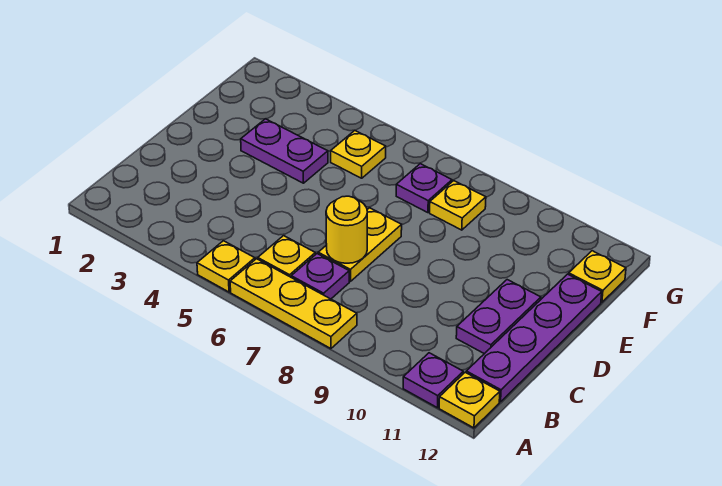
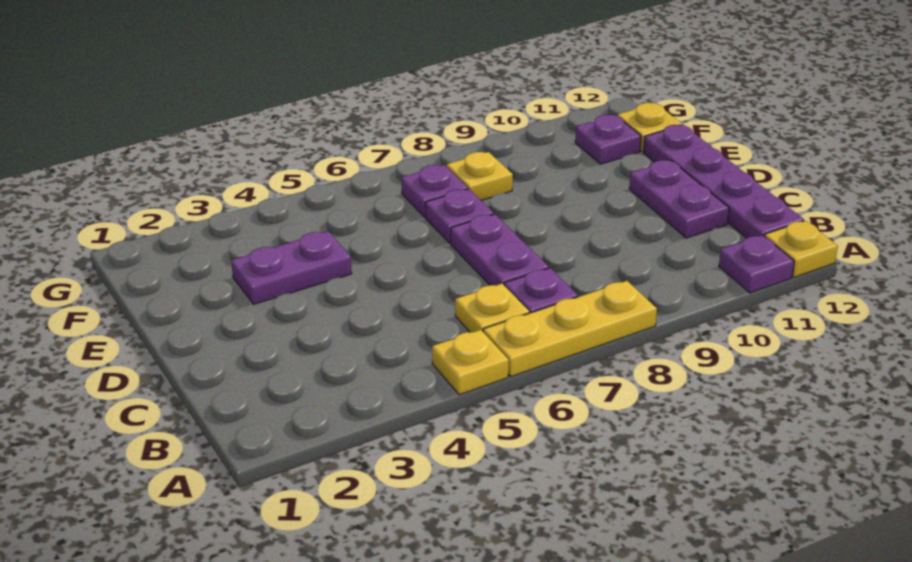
yellow 1x2 plate [318,208,402,281] -> purple 1x2 plate [451,214,549,285]
yellow 1x1 round brick [326,196,367,263] -> none
none -> purple 1x1 plate [426,189,494,243]
yellow 1x1 plate [331,131,386,178] -> none
none -> purple 1x1 plate [575,115,641,164]

